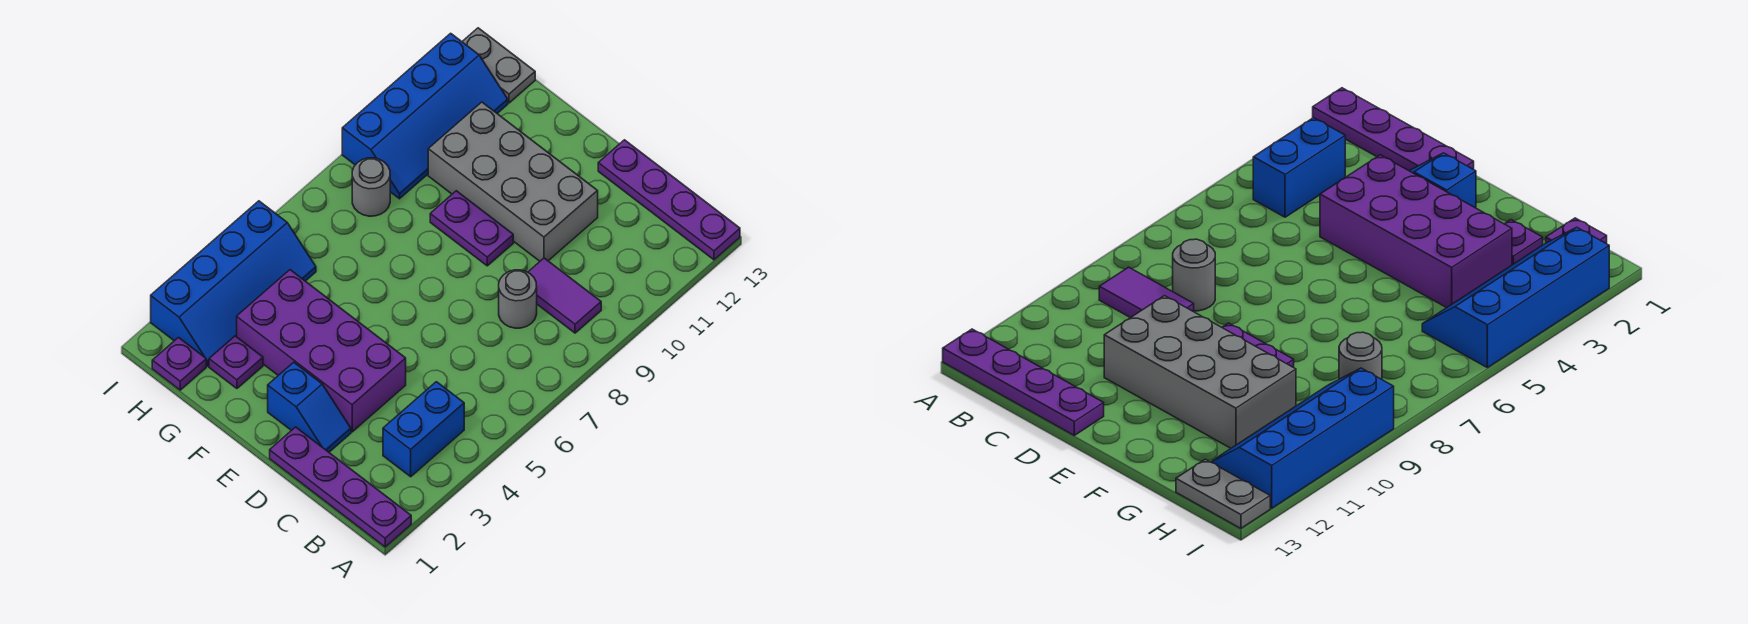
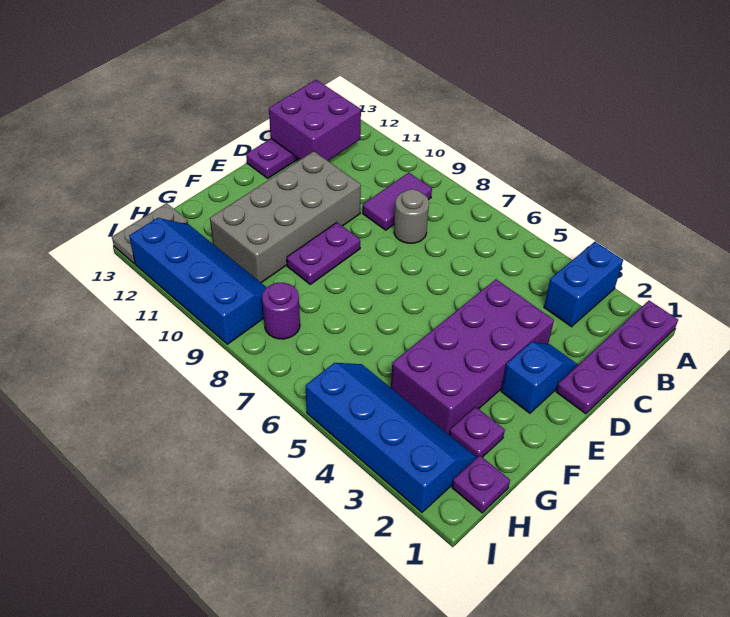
blue 1x2 brick [383,382,464,477] -> blue 1x2 brick turned to [544,242,623,327]
none -> purple 2x2 brick [269,80,361,161]
grey 1x1 round brick [352,158,390,216] -> purple 1x1 round brick [262,283,300,339]

